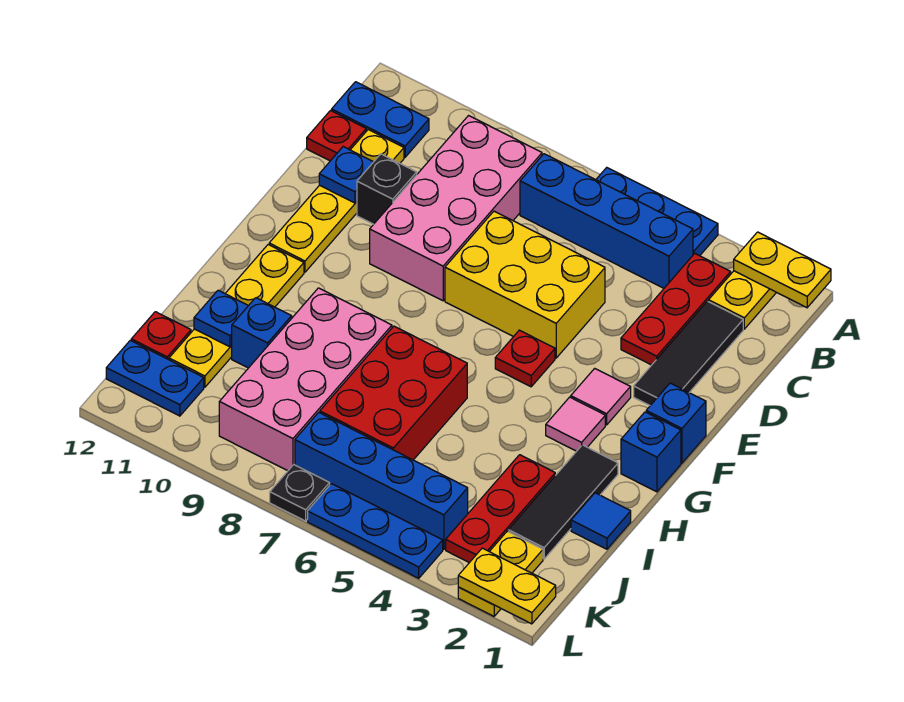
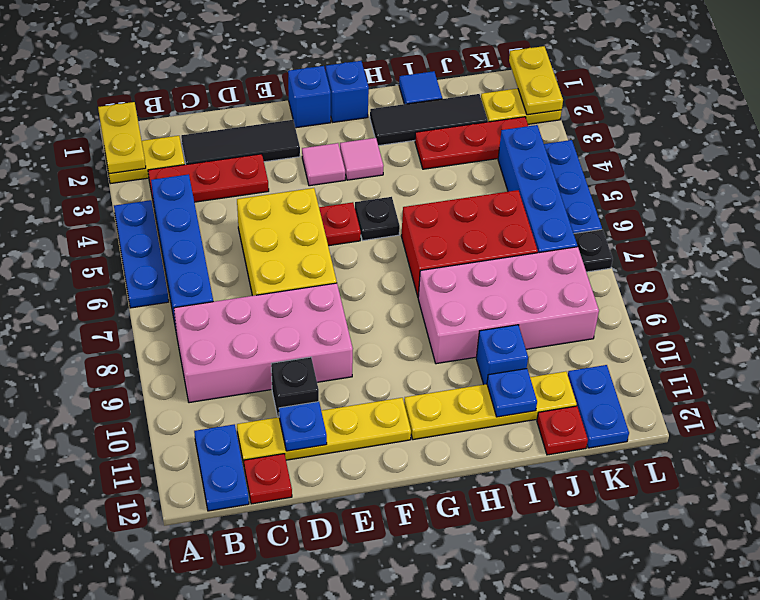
none -> black 1x1 plate [355,197,400,241]

